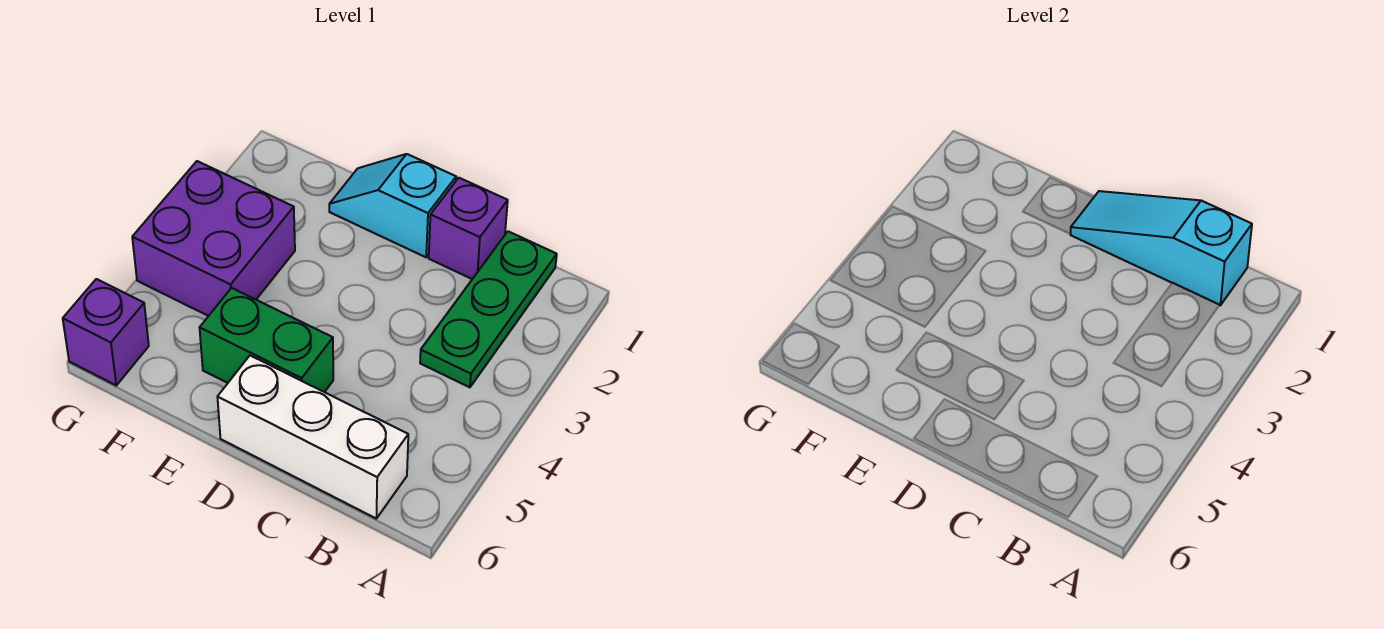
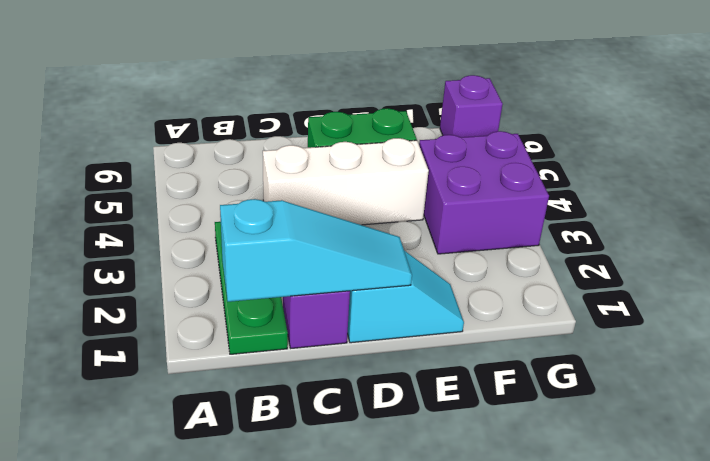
white 1x3 brick [218,356,408,518] -> white 1x3 brick moved to [263,138,429,225]

